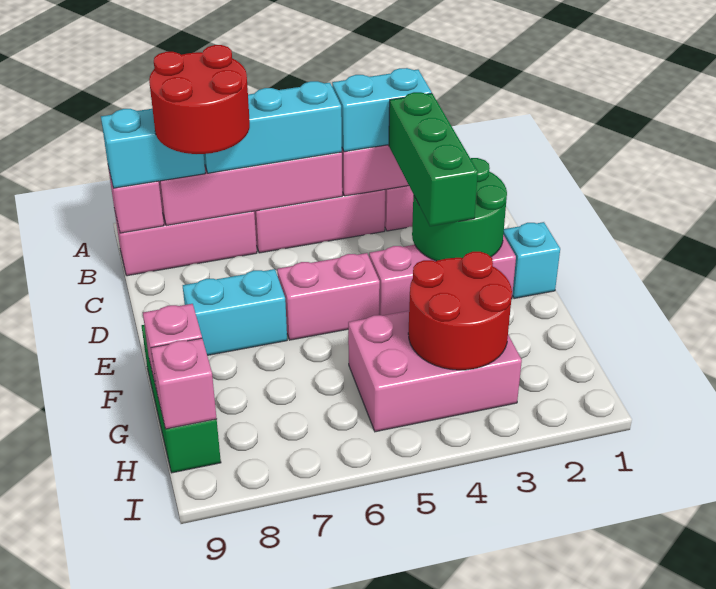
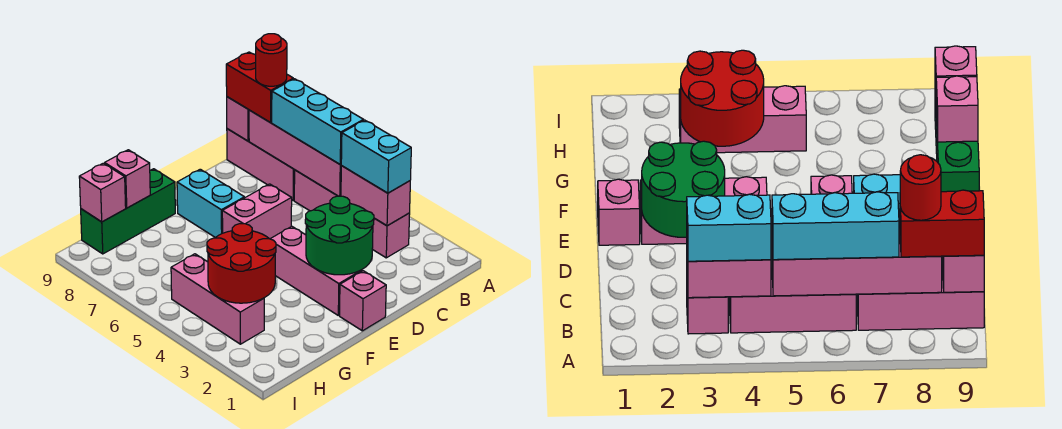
red 2x2 round brick [149,45,250,154] -> red 1x1 round brick [256,34,287,86]
cyan 1x2 brick [101,109,205,188] -> red 1x2 brick [226,52,293,123]
green 1x3 brick [389,92,478,226] -> none
cyan 1x1 brick [503,222,560,299] -> pink 1x1 brick [340,271,386,331]
pink 1x2 brick [277,253,380,340] -> pink 1x2 brick turned to [222,184,292,239]
pink 2x3 brick [348,311,522,432] -> pink 1x3 brick [171,254,264,344]

